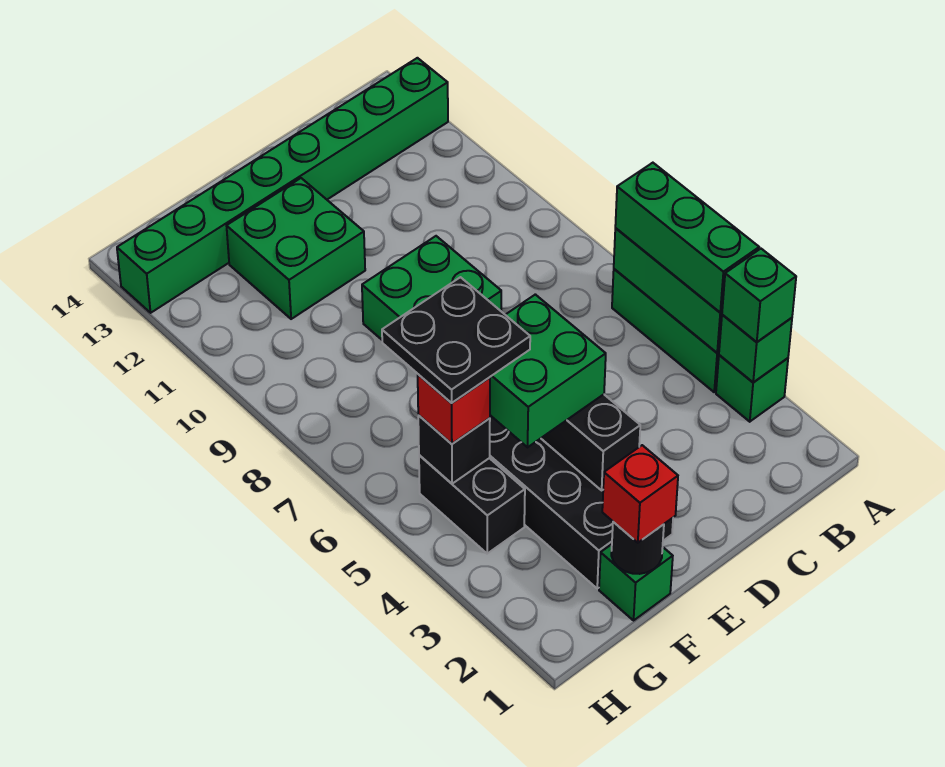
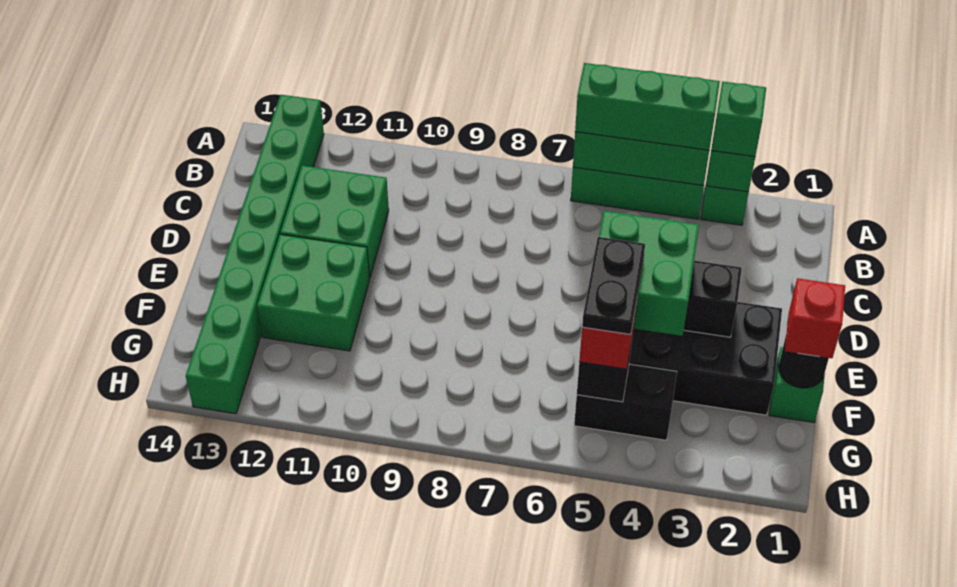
green 2x2 brick [362,236,501,340] -> green 2x2 brick moved to [280,166,389,277]
black 2x2 plate [382,277,530,403] -> black 1x2 plate [582,237,645,334]

